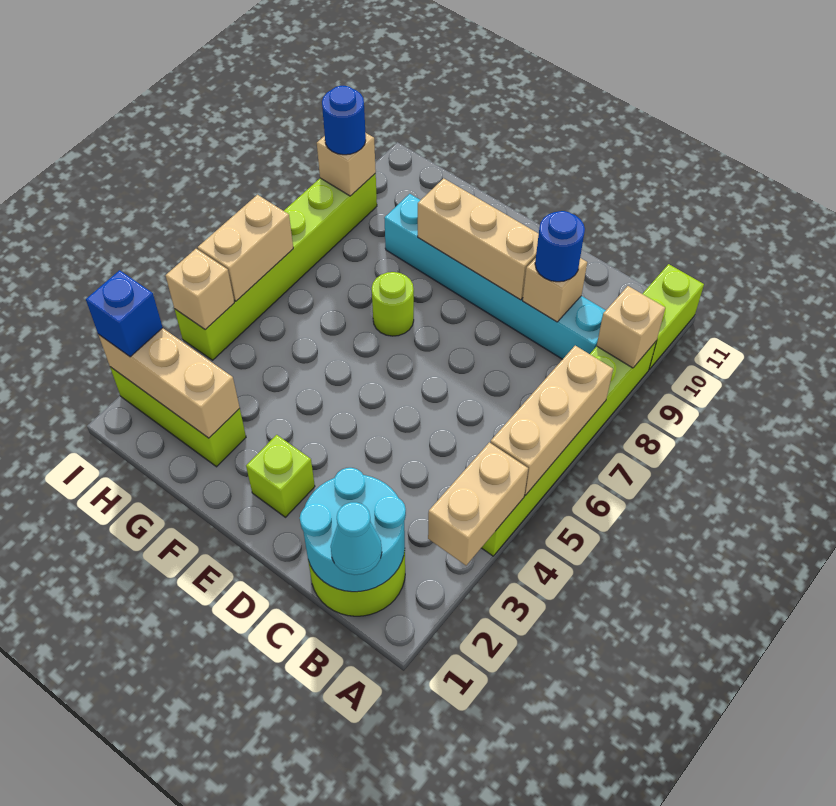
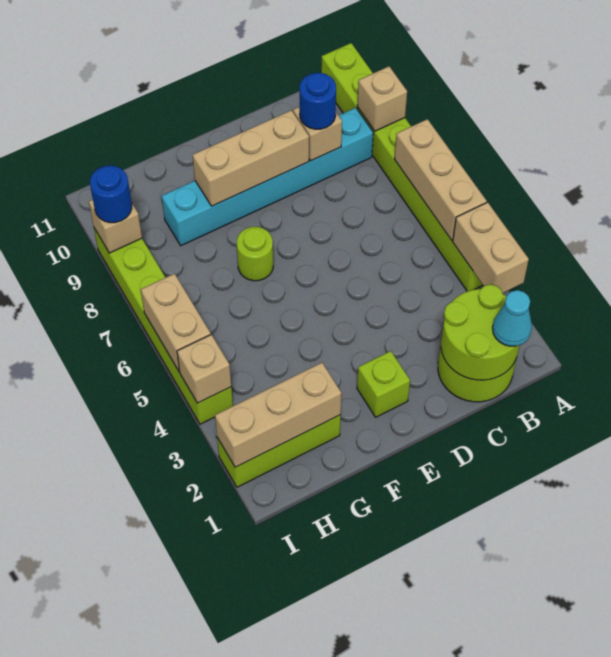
cyan 2x2 round brick [300,468,406,592] -> lime 2x2 round brick [441,284,519,380]
blue 1x1 brick [86,270,163,357] -> none

